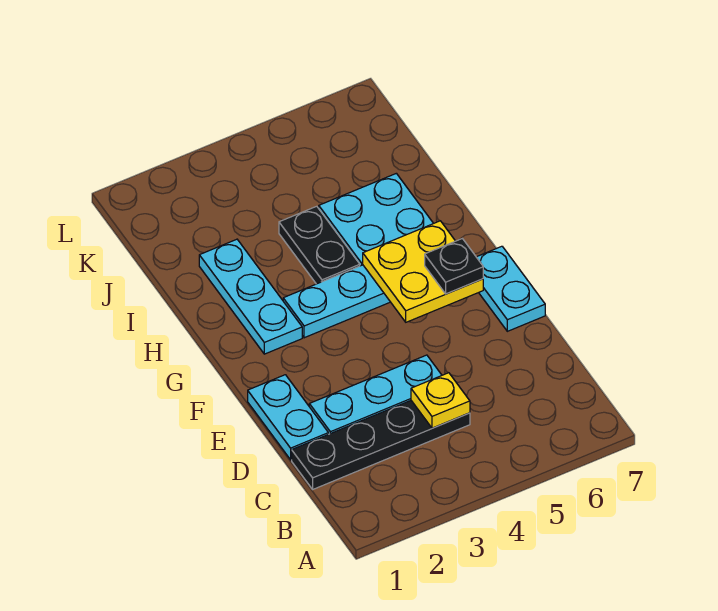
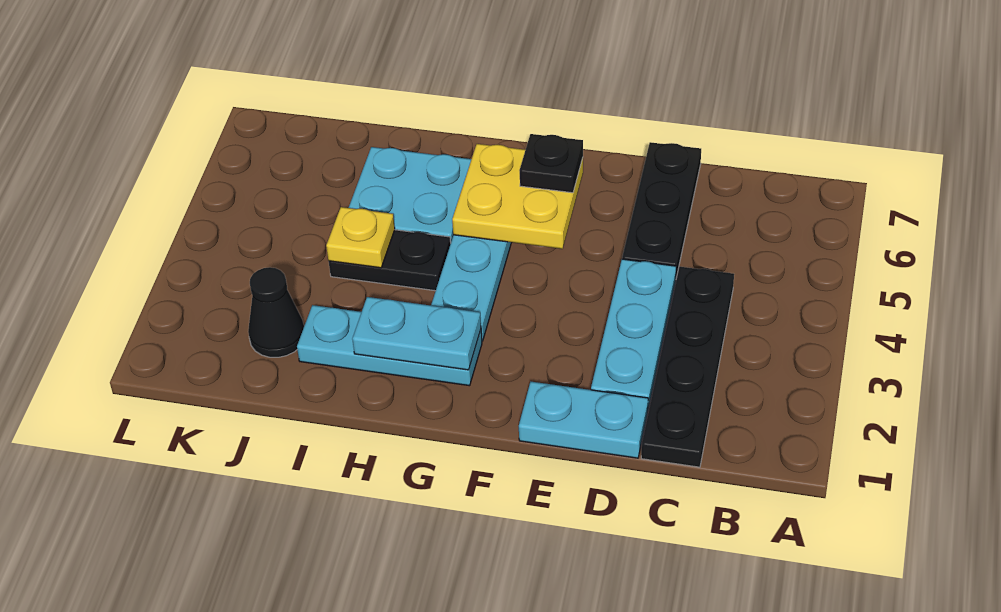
yellow 1x1 plate [411,373,470,428] -> yellow 1x1 plate moved to [326,207,395,268]
none -> black 1x3 plate [622,142,701,278]
cyan 1x2 plate [477,246,545,331] -> cyan 1x2 plate moved to [352,297,481,370]
none -> black 1x1 cone [248,267,304,357]

